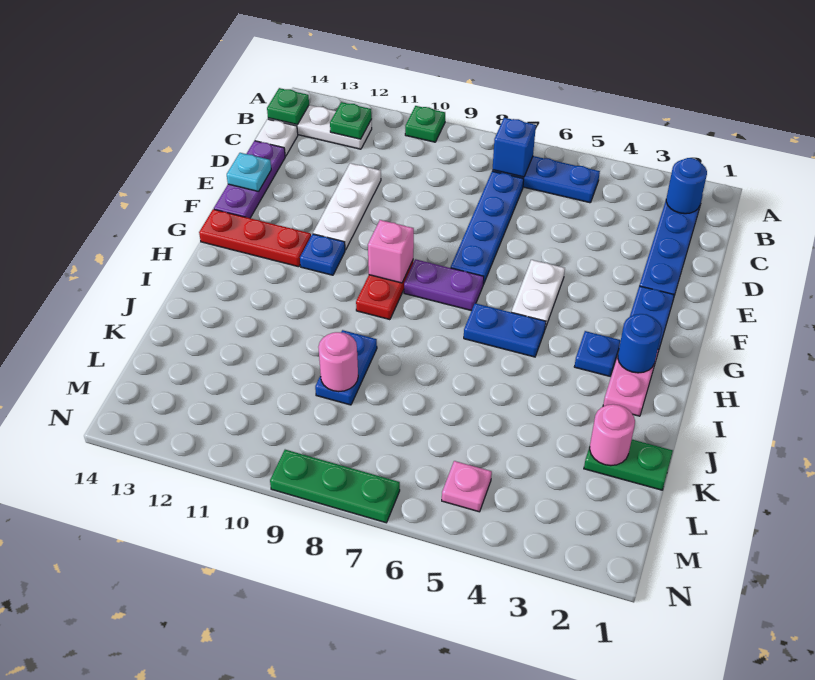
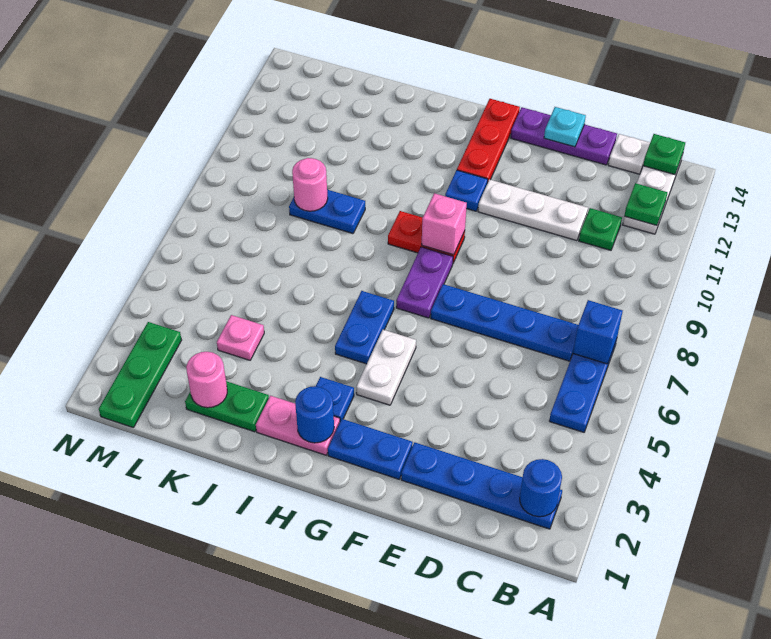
green 1x1 plate [405,106,445,142] -> green 1x1 plate moved to [579,208,622,250]
white 1x2 plate [511,260,565,328] -> white 1x2 plate turned to [356,330,416,405]
green 1x2 plate [584,440,673,490] -> green 1x2 plate turned to [185,381,269,432]
pink 1x1 plate [442,461,492,512] -> pink 1x1 plate moved to [217,315,264,360]
green 1x3 plate [270,450,400,523] -> green 1x3 plate moved to [99,322,182,427]

